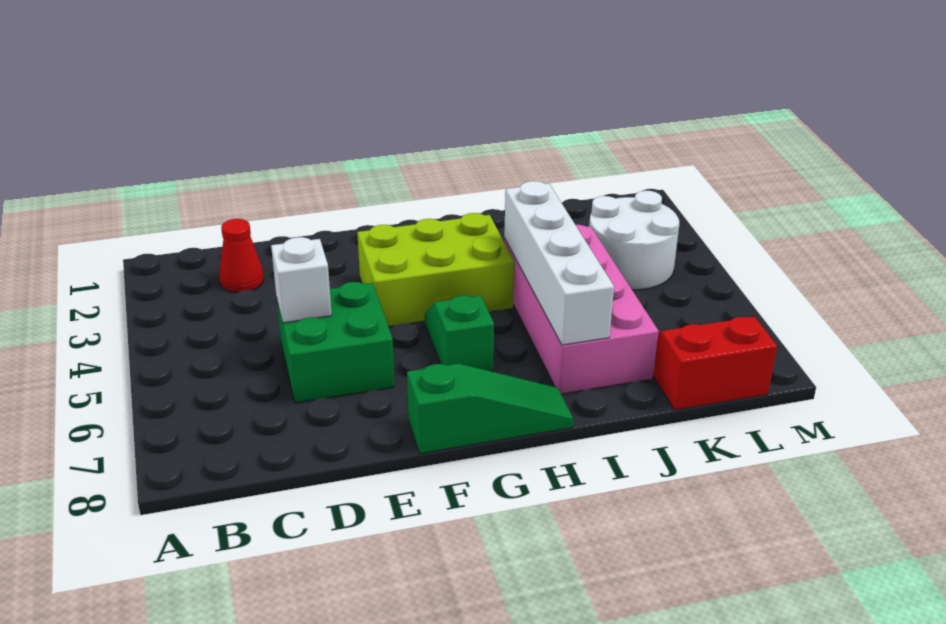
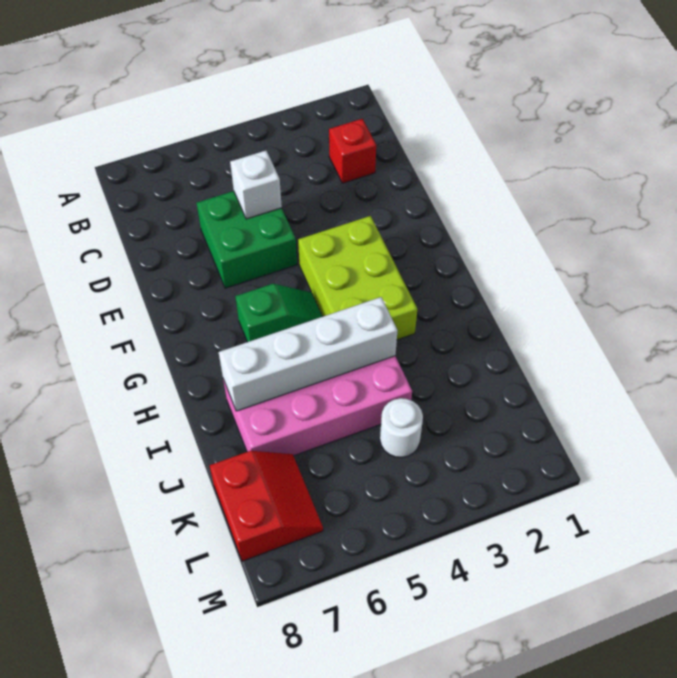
red 1x1 cone [219,219,264,293] -> red 1x1 brick [329,119,376,183]
green 1x3 slope [407,364,574,454] -> none
white 2x2 round brick [589,191,679,290] -> white 1x1 round brick [380,398,423,458]

